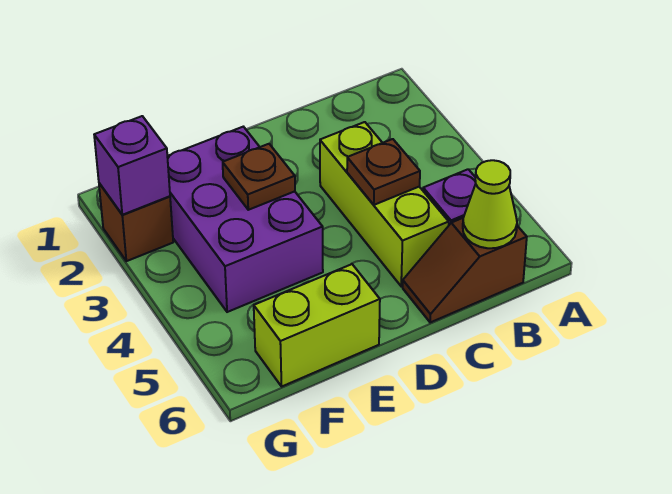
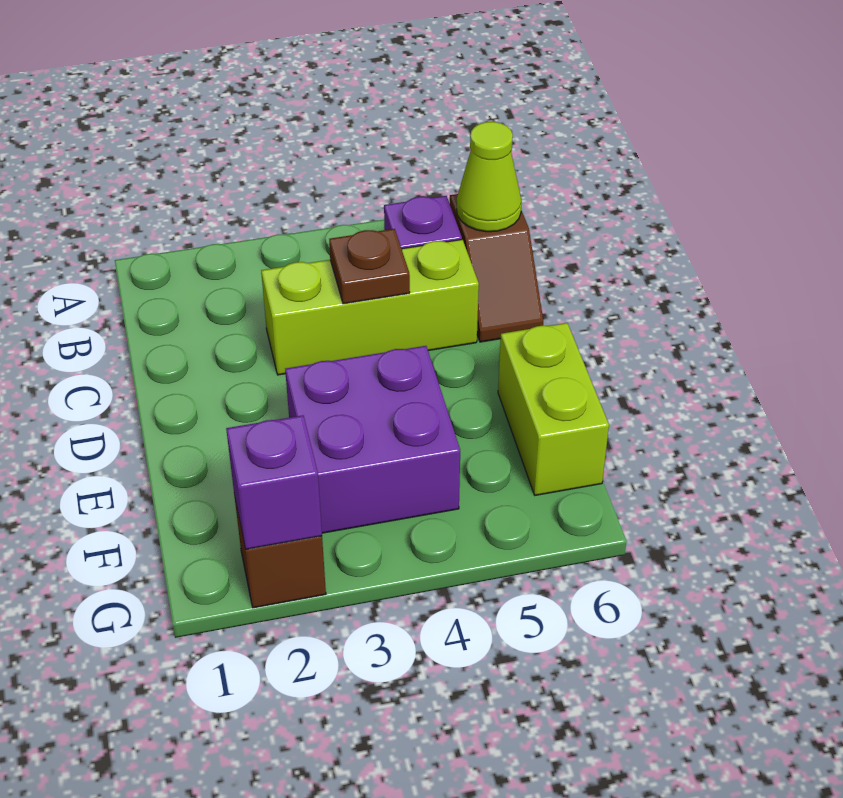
purple 2x3 brick [167,127,323,312] -> purple 2x2 brick [285,346,460,533]
brown 1x1 plate [223,144,295,210] -> none

